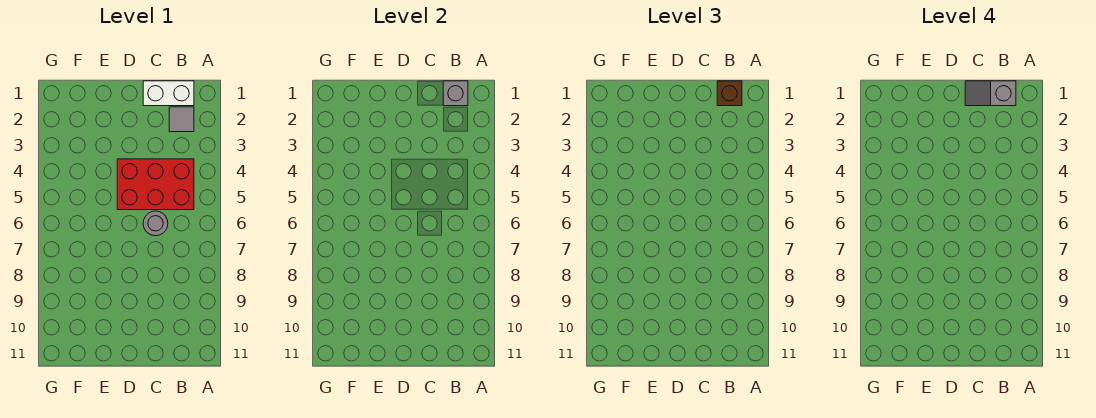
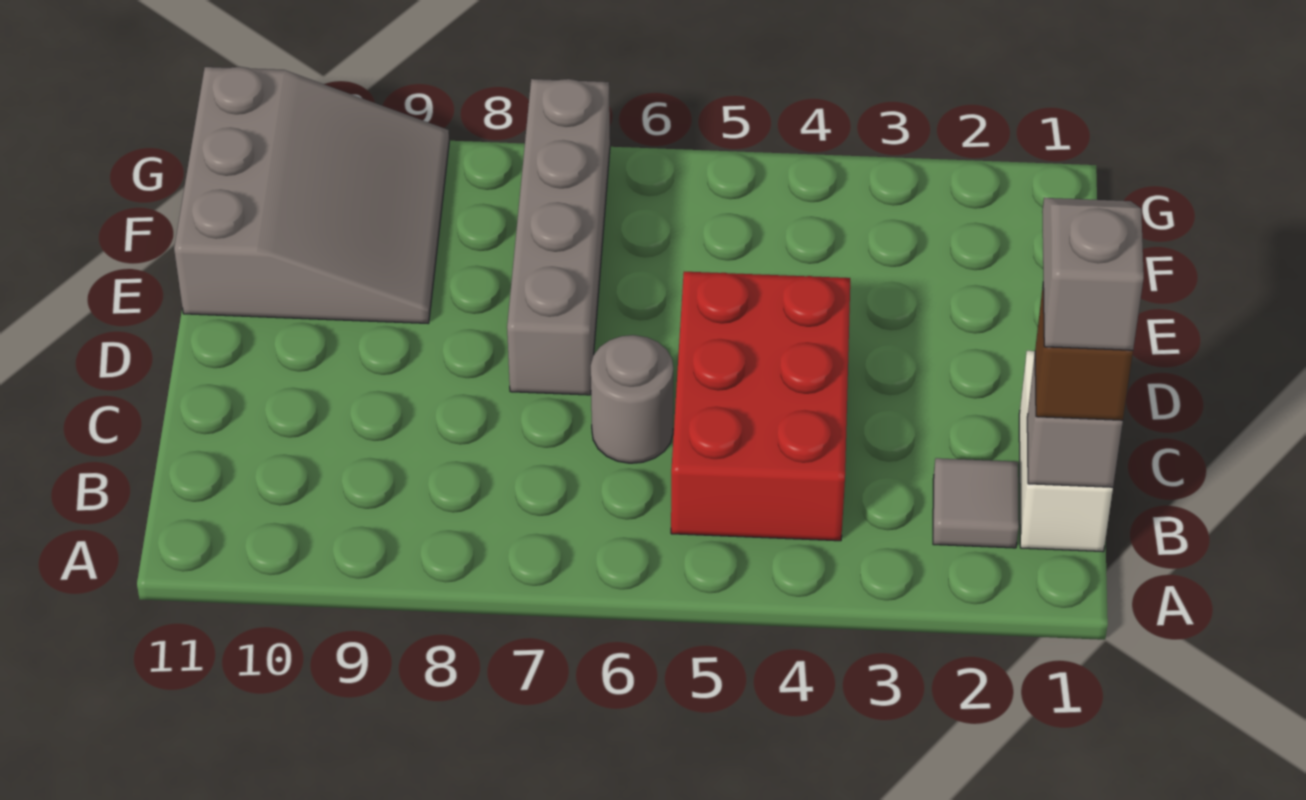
none -> grey 1x4 brick [507,79,610,395]
none -> grey 3x3 slope [174,67,449,323]

